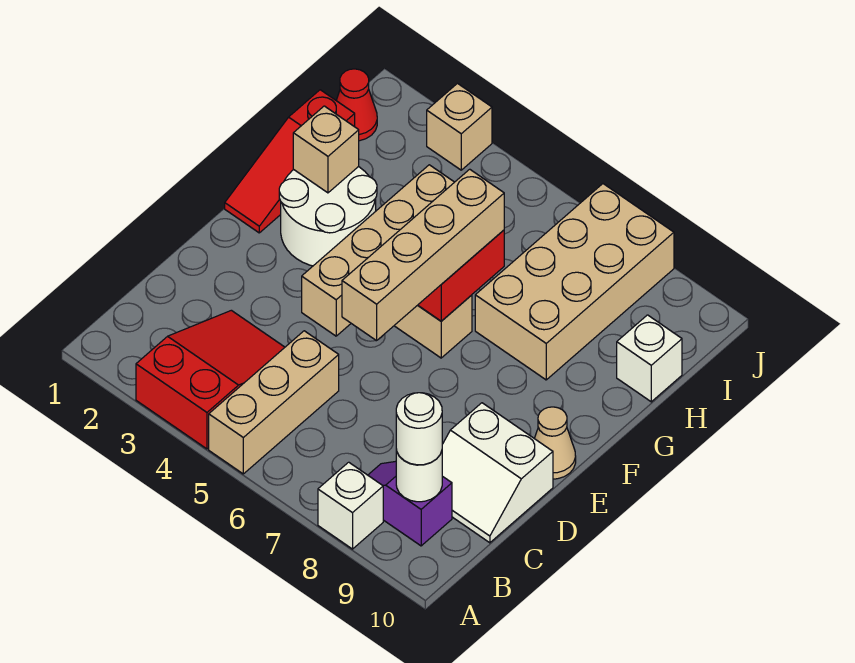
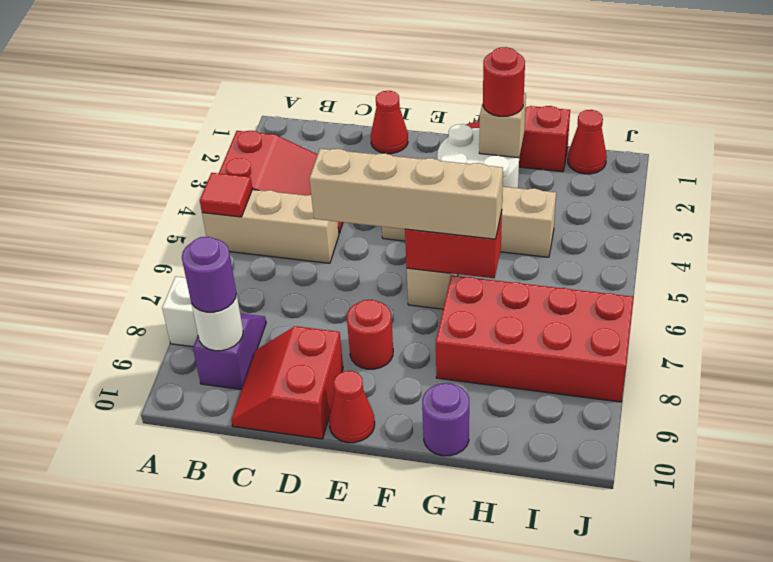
none -> red 1x1 tile [200,173,252,217]
white 1x1 round brick [396,393,442,465] -> purple 1x1 round brick [182,237,236,312]
white 2x2 slope [442,403,553,543] -> red 2x2 slope [231,326,343,439]
none -> red 1x1 cone [371,91,408,154]
none -> red 1x1 round brick [347,300,393,369]
tan 1x1 cone [534,407,576,479] -> red 1x1 cone [329,371,375,443]
none -> red 1x1 round brick [483,47,525,116]
tan 2x4 brick [475,184,674,380] -> red 2x4 brick [436,275,634,402]
none -> purple 1x1 round brick [422,383,469,456]
white 1x1 brick [617,315,682,402] -> none
tan 1x1 brick [427,83,492,170] -> none

